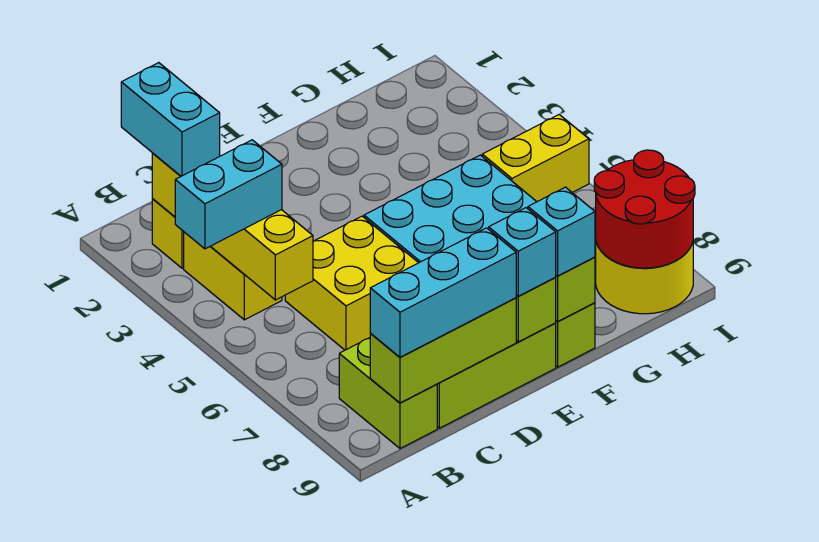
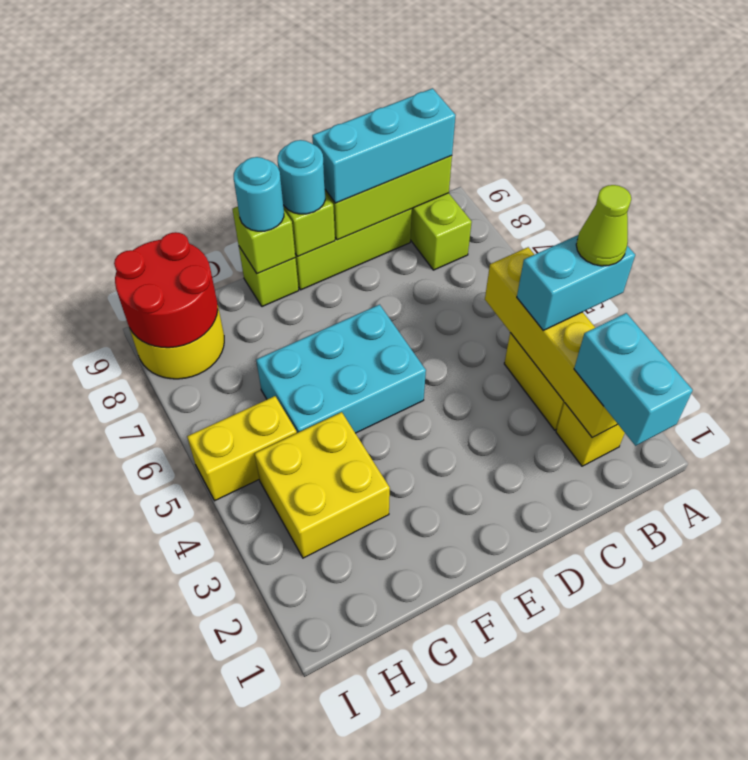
none -> lime 1x1 cone [576,185,631,266]
yellow 2x2 brick [285,216,418,350] -> yellow 2x2 brick moved to [254,412,390,558]
cyan 1x1 brick [489,208,556,296] -> cyan 1x1 round brick [278,140,325,214]
cyan 1x1 brick [528,187,595,276] -> cyan 1x1 round brick [234,157,284,231]

